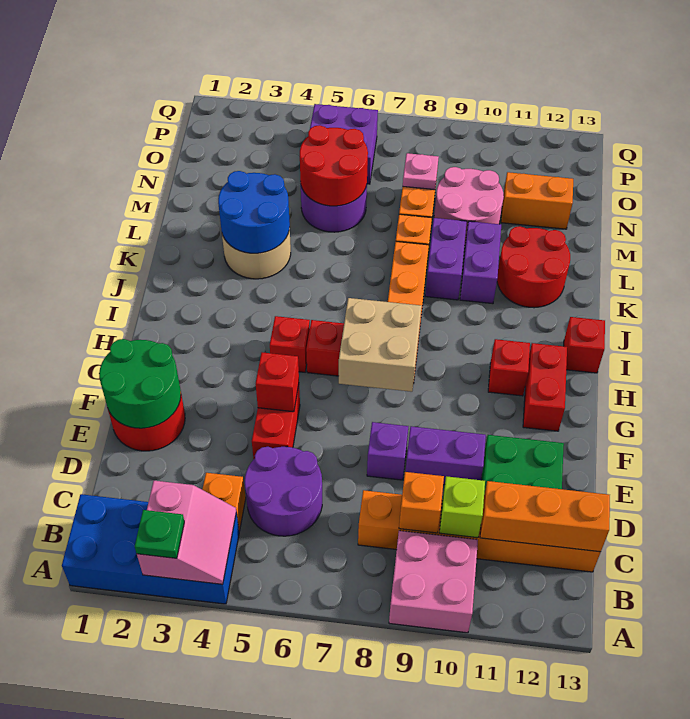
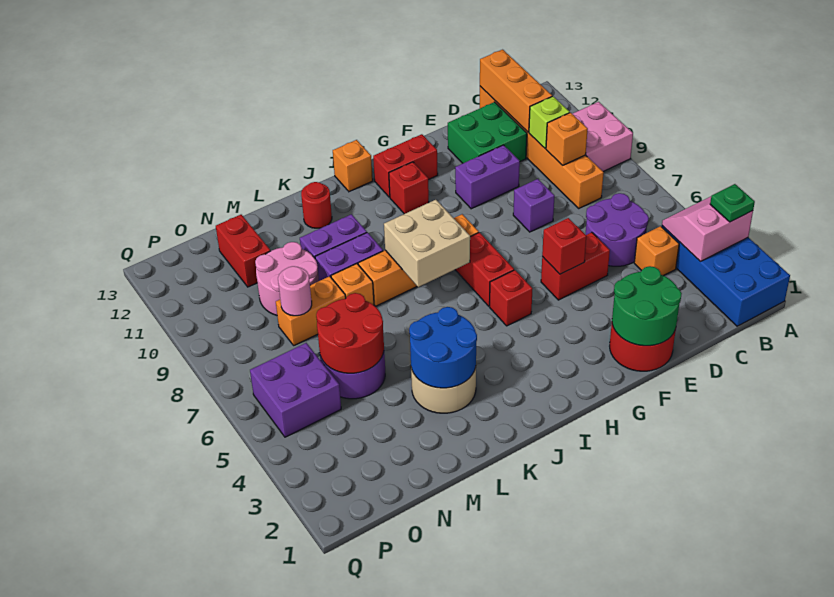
purple 1x2 brick [406,426,486,485] -> purple 1x2 brick turned to [455,145,520,209]
tan 2x2 brick [339,298,421,392] -> tan 2x2 brick moved to [384,200,470,287]
red 1x1 brick [564,317,605,373] -> orange 1x1 brick [333,140,373,192]
red 2x2 round brick [497,226,570,308] -> red 1x1 round brick [301,182,332,228]
pink 1x1 plate [403,153,439,190] -> pink 1x1 round brick [278,266,312,316]
orange 1x2 brick [501,172,573,229] -> red 1x2 brick [216,215,270,287]

